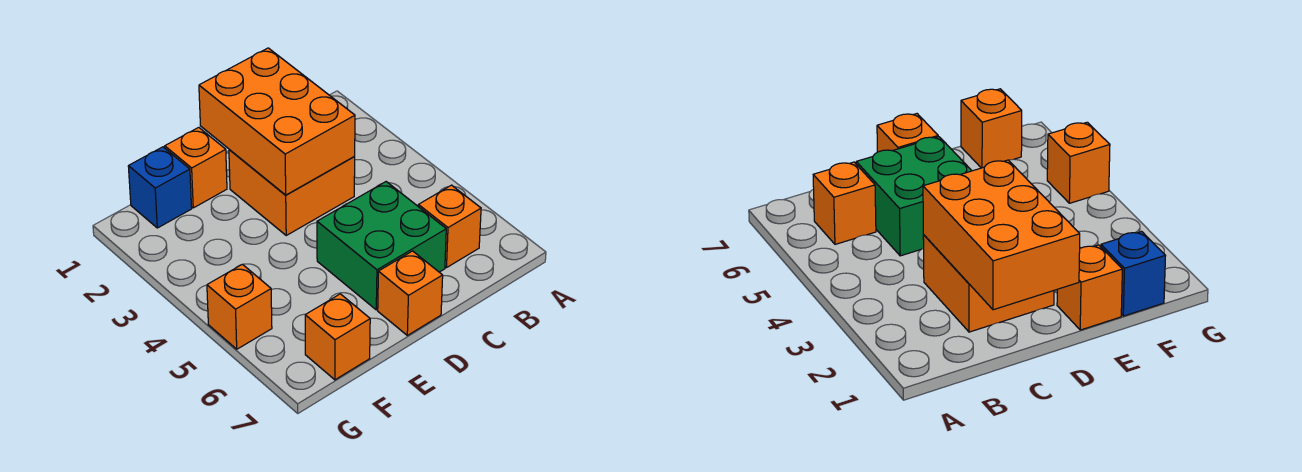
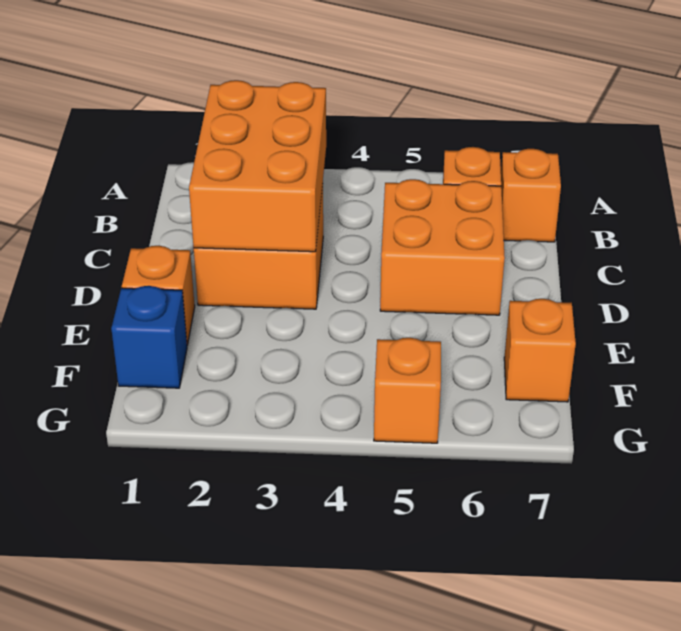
orange 2x3 brick [199,48,355,195] -> orange 2x3 brick turned to [189,80,326,252]
green 2x2 brick [317,182,446,310] -> orange 2x2 brick [380,179,505,315]
orange 1x1 brick [378,251,443,335] -> orange 1x1 brick moved to [501,149,561,242]

